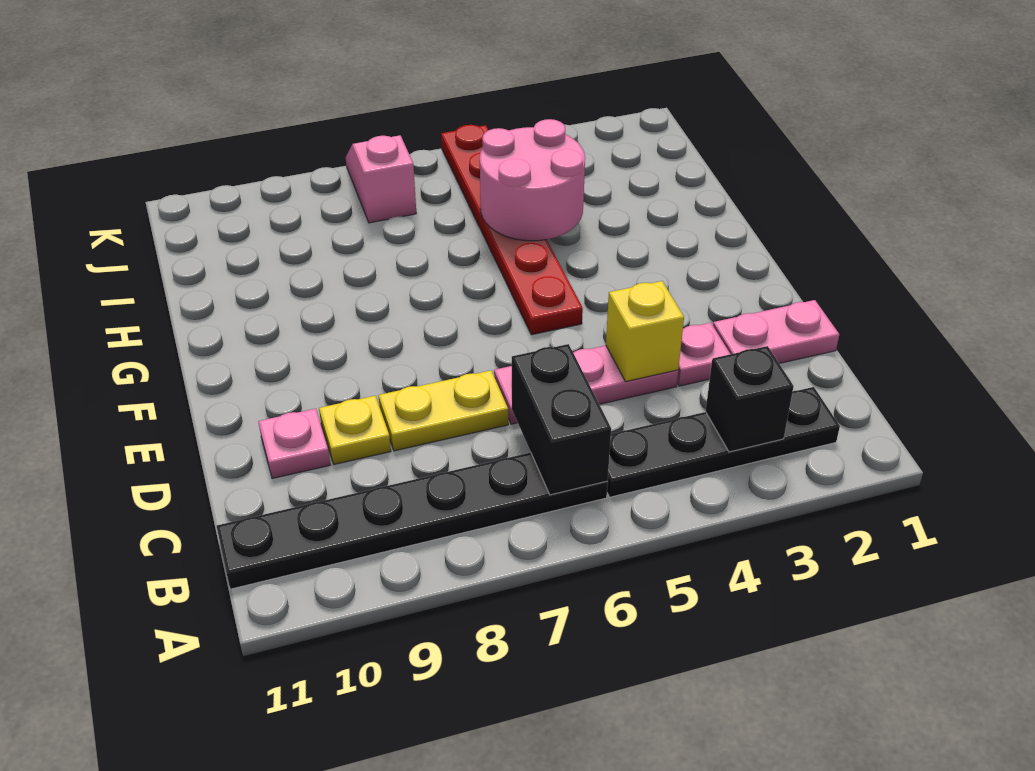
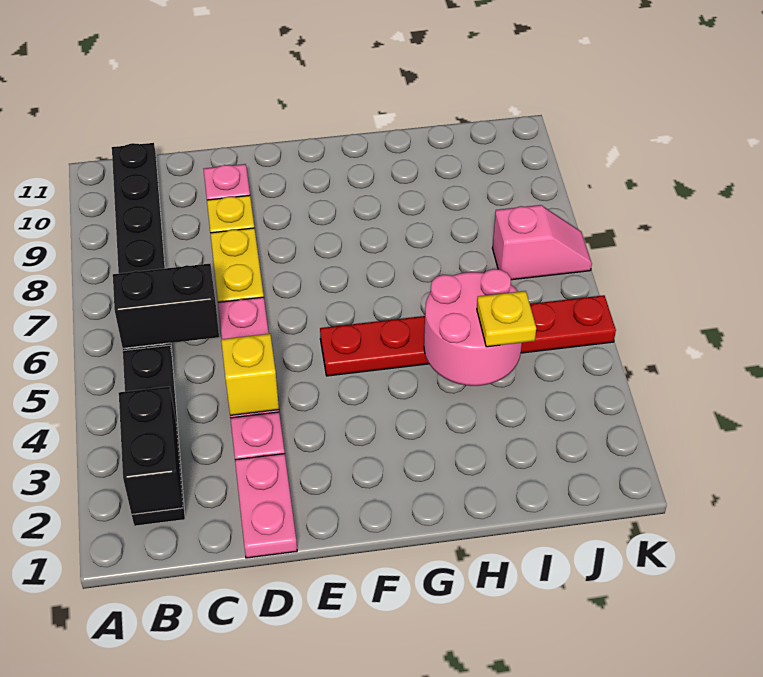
black 1x1 brick [705,346,794,452] -> black 1x2 brick [119,387,183,514]
none -> yellow 1x1 plate [477,291,536,347]

